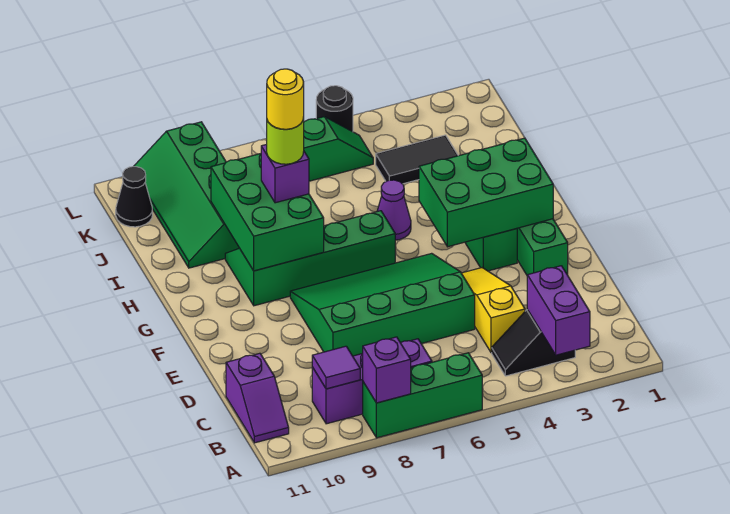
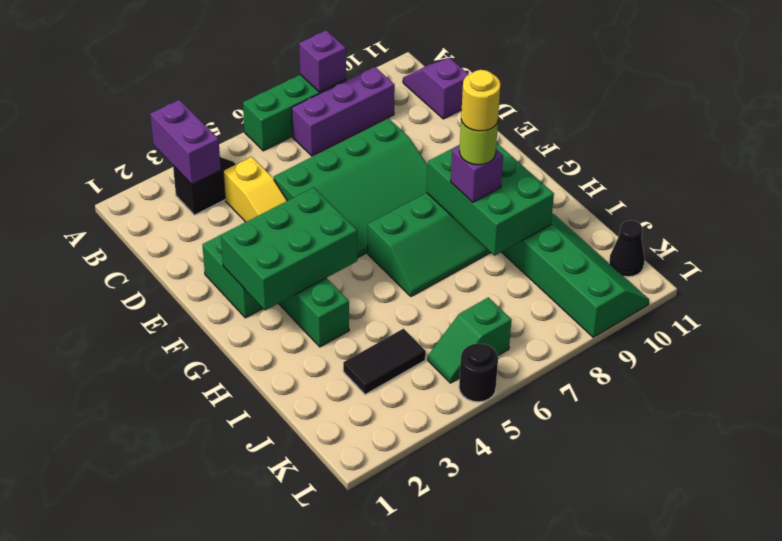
purple 1x1 tile [312,346,360,389] -> none
purple 1x1 cone [377,180,411,240] -> none

